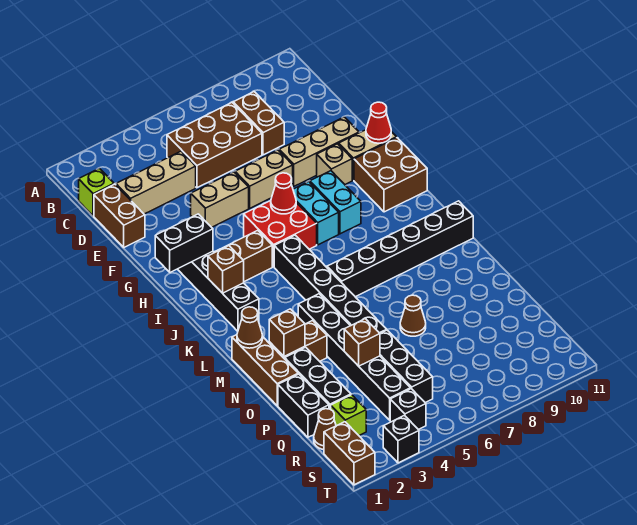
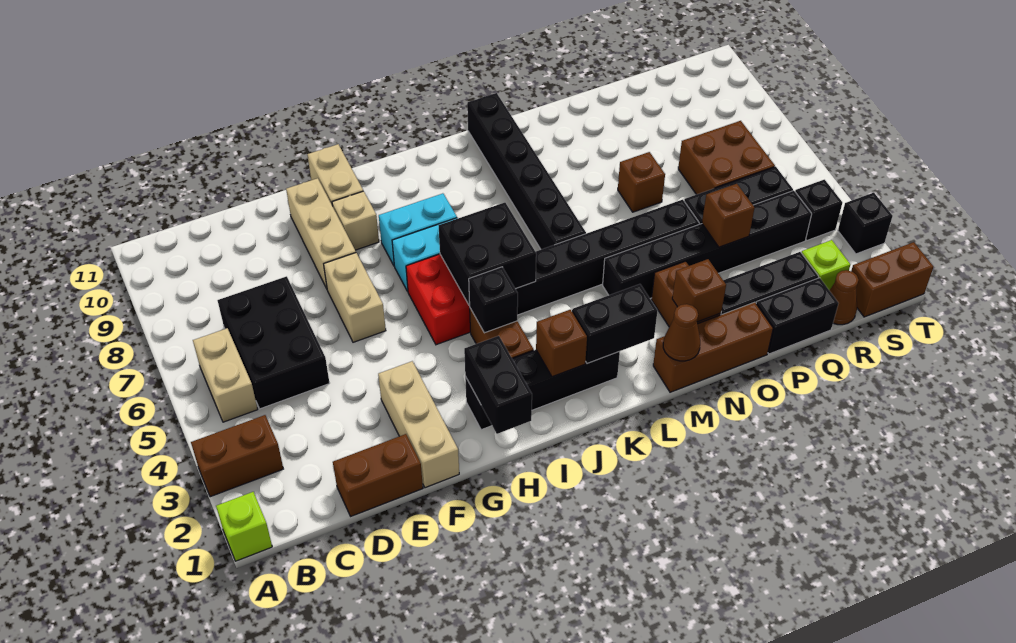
lime 1x1 brick [79,168,114,216] -> lime 1x1 brick moved to [216,492,272,561]
brown 2x3 brick [167,103,262,188] -> black 2x3 brick [217,276,329,409]
brown 1x2 brick [233,92,284,155] -> brown 1x2 brick moved to [191,415,283,497]
tan 1x3 brick [116,151,196,214] -> tan 1x3 brick moved to [378,361,459,488]
tan 1x2 brick [191,172,249,227] -> tan 1x2 brick moved to [193,328,258,422]
red 1x1 cone [366,102,391,143] -> none
red 1x1 cone [271,173,296,214] -> none
brown 2x2 brick [354,138,427,212] -> brown 2x2 brick moved to [678,121,775,195]
none -> black 1x1 brick [469,267,518,333]
none -> black 2x2 brick [439,203,536,305]
none -> black 1x2 brick [572,284,657,364]
brown 1x1 cone [400,295,426,336] -> brown 1x1 brick [618,152,665,212]

